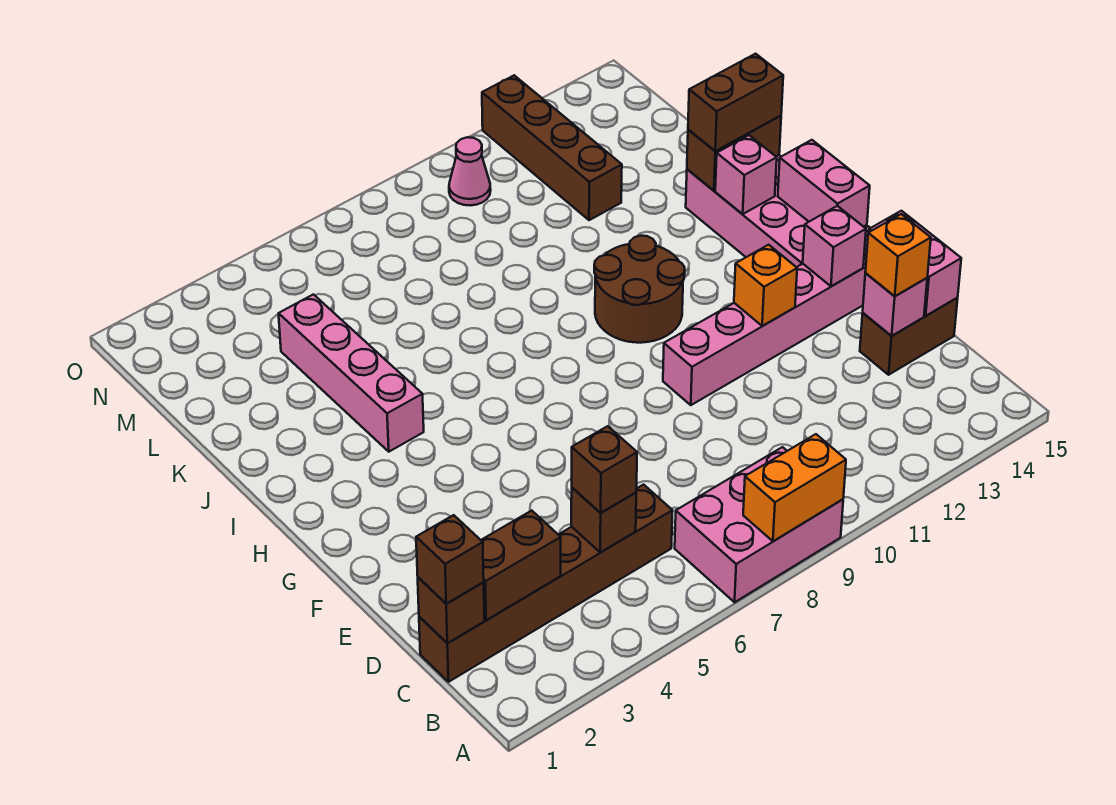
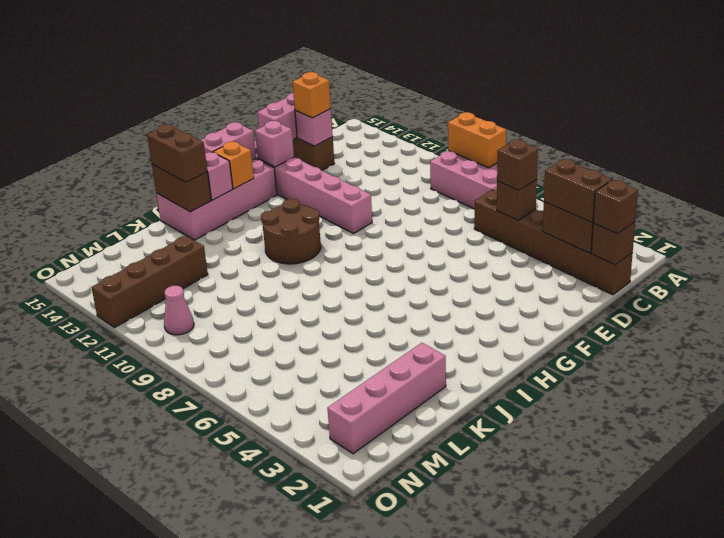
none -> brown 1x2 brick [544,159,612,222]
orange 1x1 brick [734,245,797,326] -> orange 1x1 brick moved to [214,141,254,189]
pink 1x4 brick [279,294,424,452] -> pink 1x4 brick moved to [327,343,446,454]

